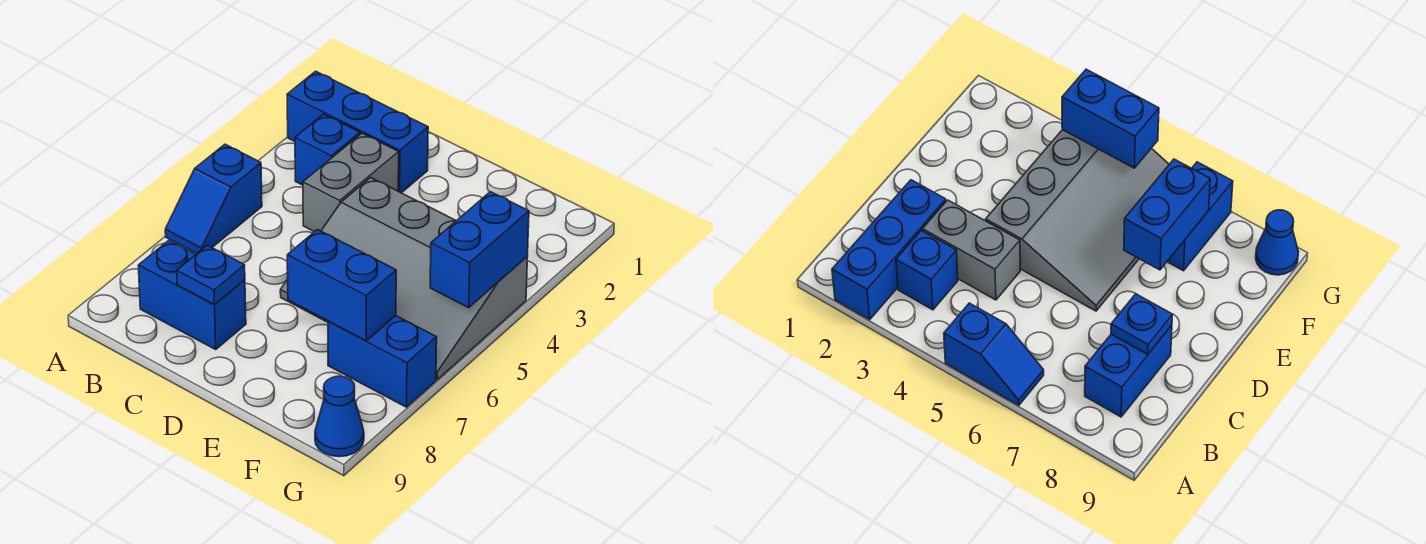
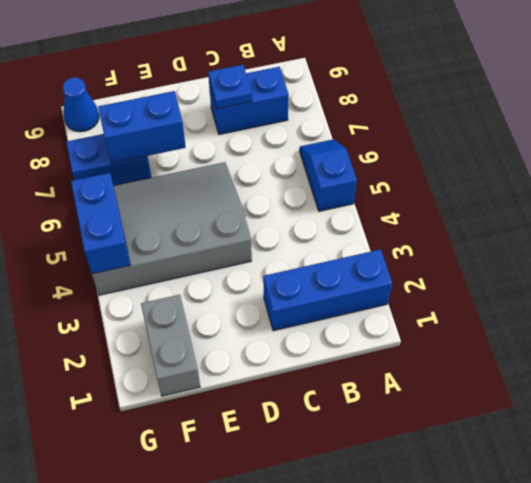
blue 1x1 brick [295,114,360,185] -> none
grey 1x2 brick [303,133,399,232] -> grey 1x2 brick moved to [141,295,200,396]

